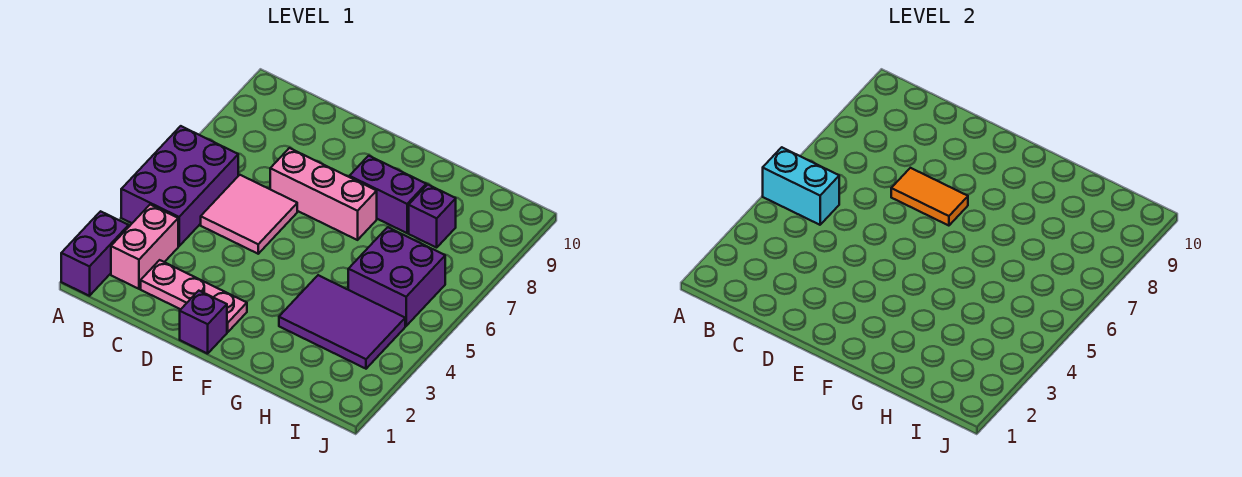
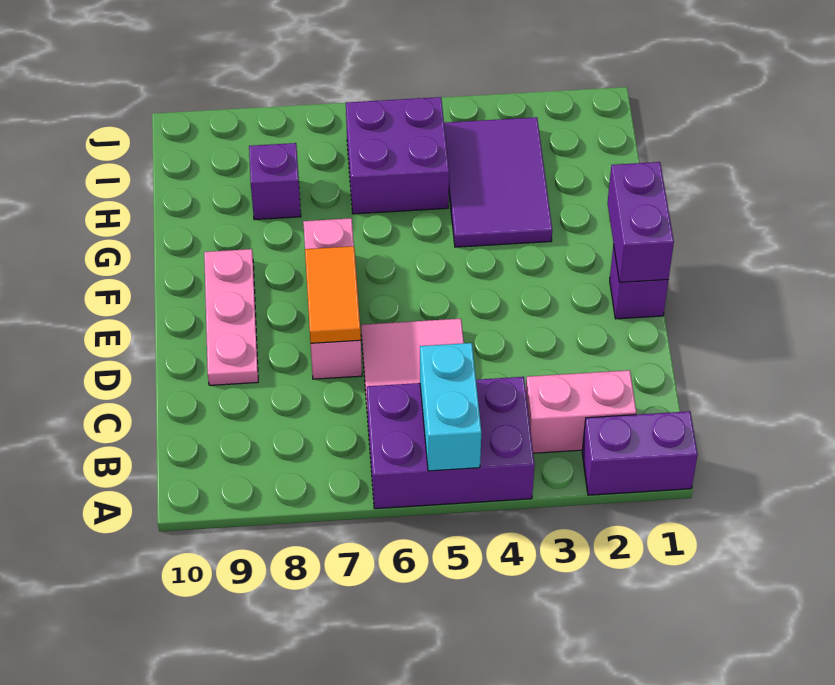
pink 1x3 plate [141,260,247,332] -> pink 1x3 plate moved to [204,249,258,385]
purple 1x2 brick [349,156,426,233] -> purple 1x2 brick moved to [607,162,674,282]

